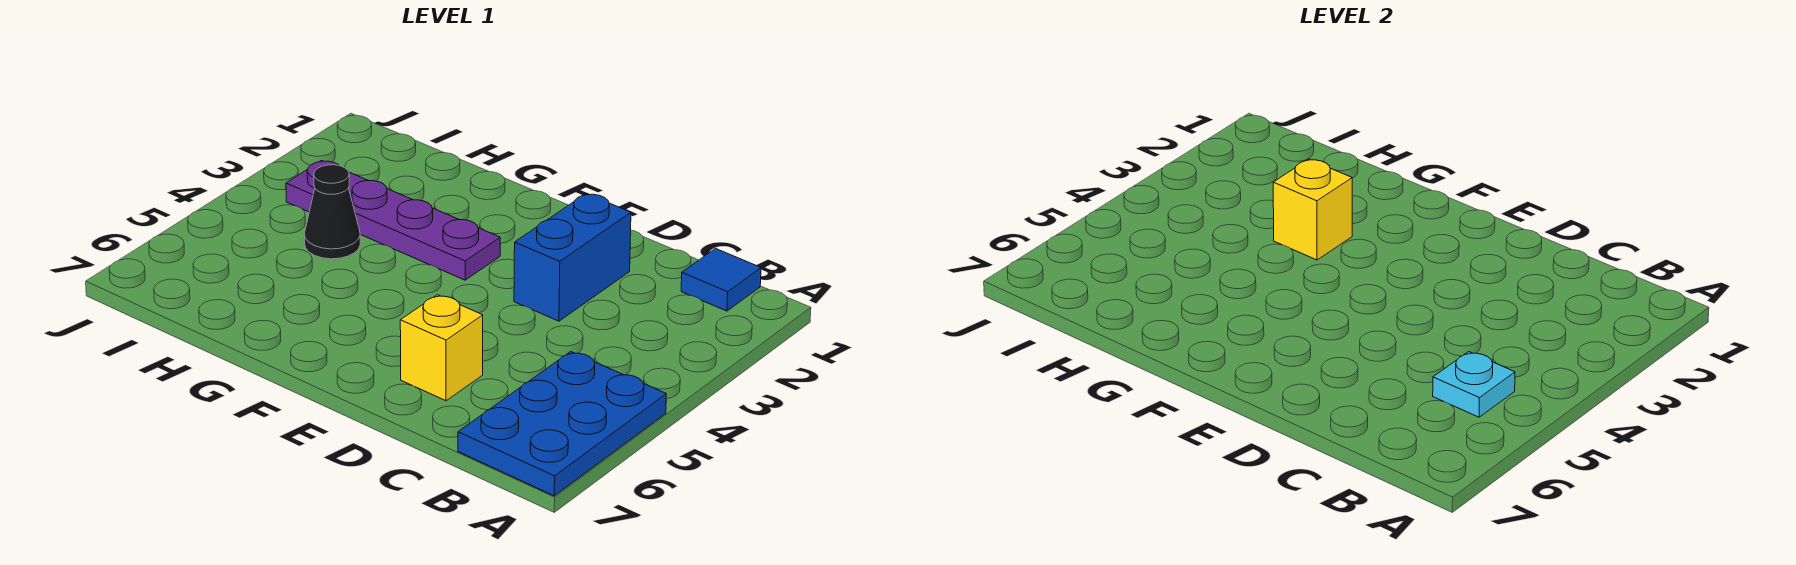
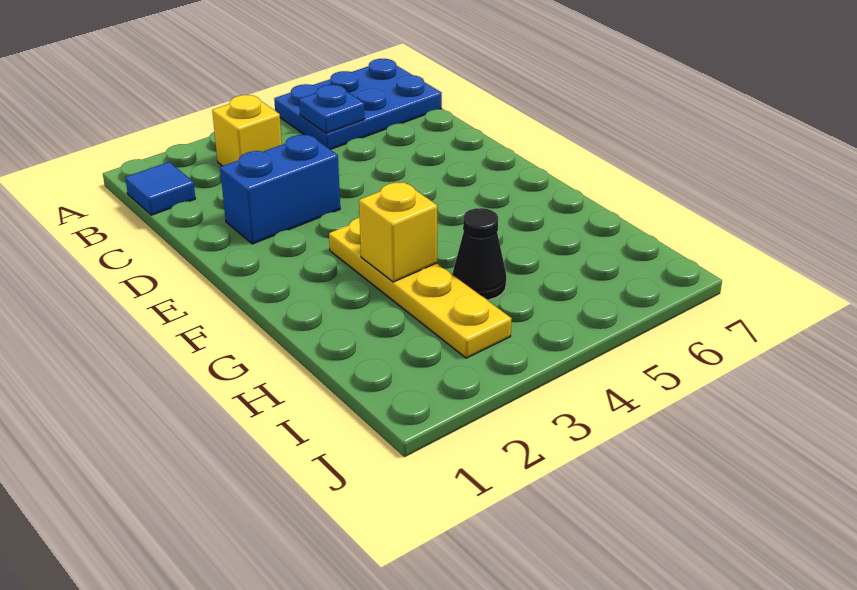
cyan 1x1 plate [1433,352,1515,417] -> blue 1x1 plate [299,85,365,133]
yellow 1x1 brick [400,295,483,401] -> yellow 1x1 brick moved to [212,95,282,166]
purple 1x4 plate [286,161,500,280] -> yellow 1x4 plate [329,218,512,358]

